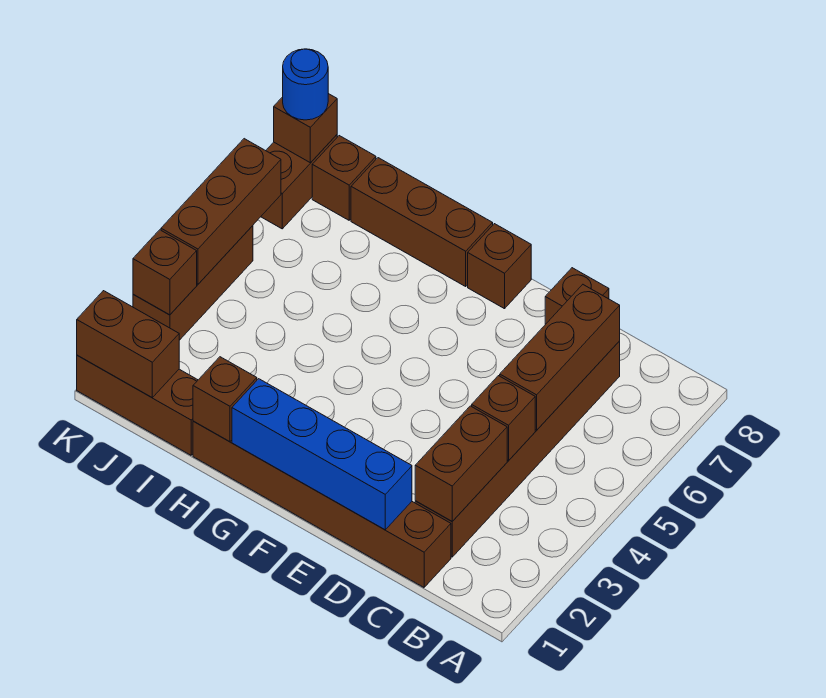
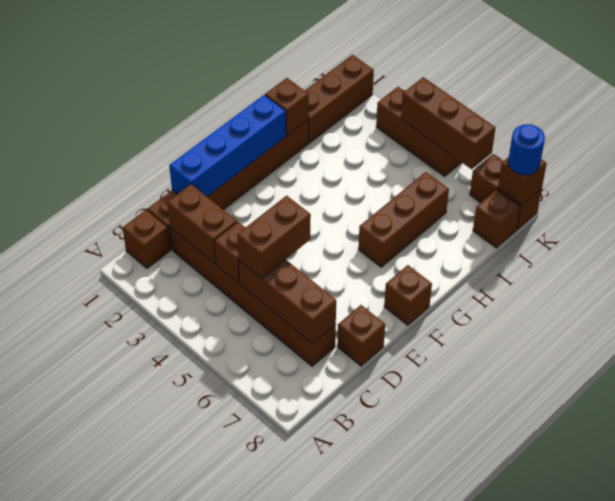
brown 1x3 brick [351,158,493,286] -> brown 1x3 brick moved to [358,172,449,267]
brown 1x2 brick [77,291,179,397] -> brown 1x2 brick moved to [237,196,311,278]
brown 1x1 brick [133,230,197,315] -> brown 1x1 brick moved to [123,210,170,268]

